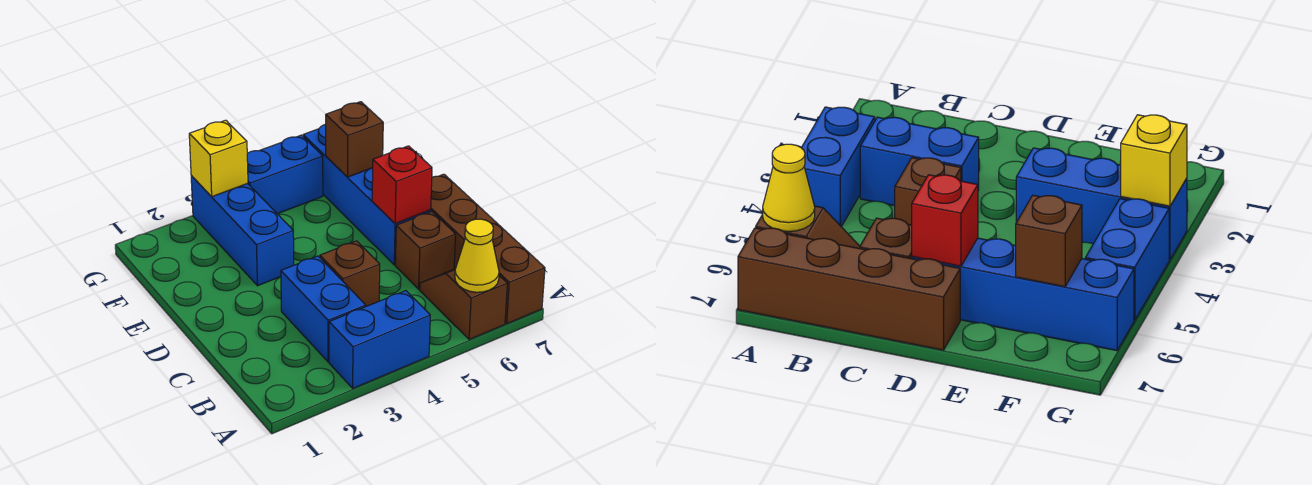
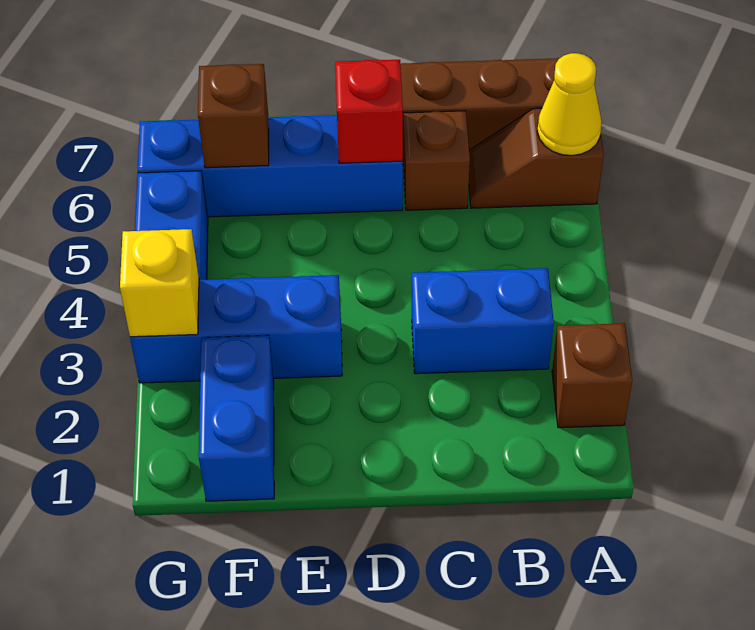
blue 1x2 brick [329,291,430,388] -> blue 1x2 brick moved to [199,335,274,501]
brown 1x1 brick [320,241,380,306] -> brown 1x1 brick moved to [552,323,632,428]

